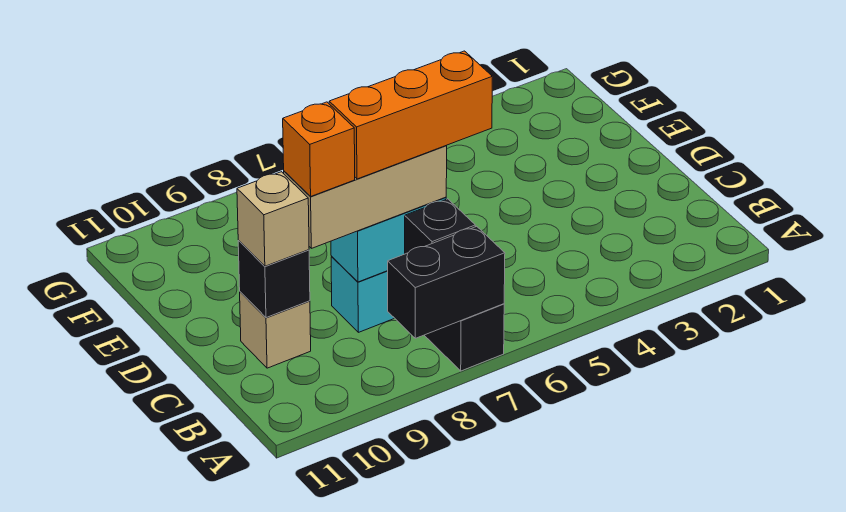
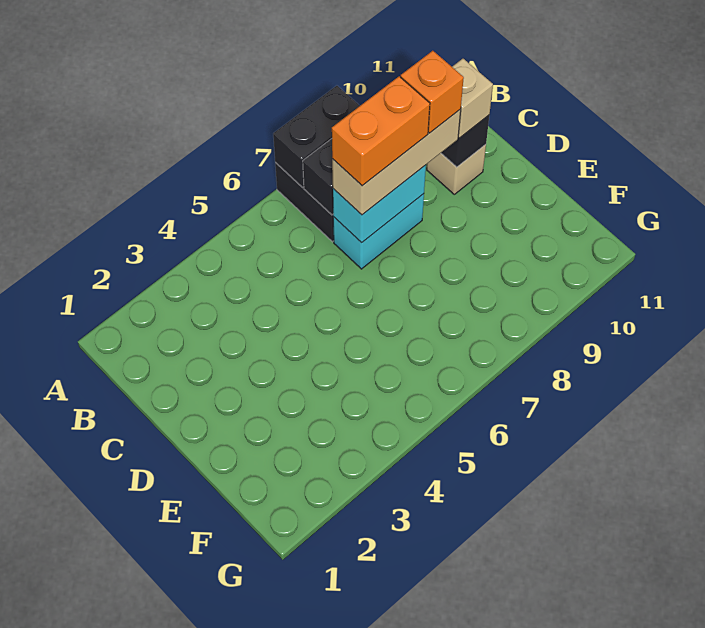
orange 1x3 brick [329,51,492,179] -> orange 1x2 brick [332,76,430,186]

